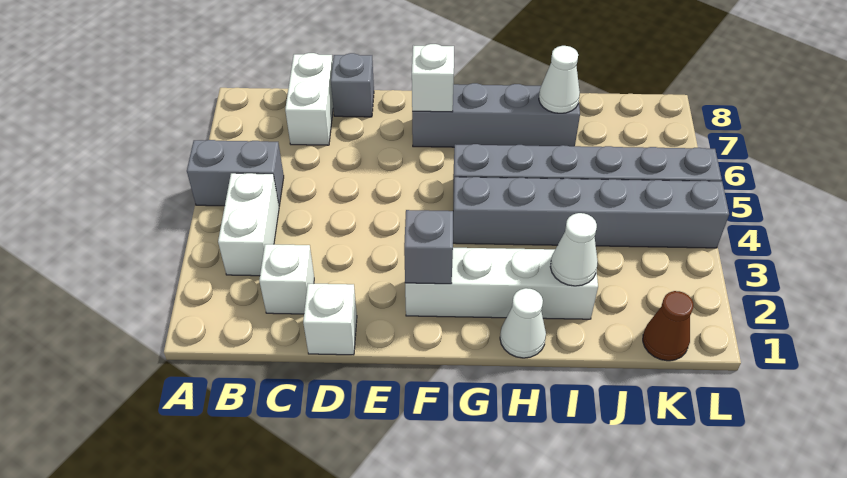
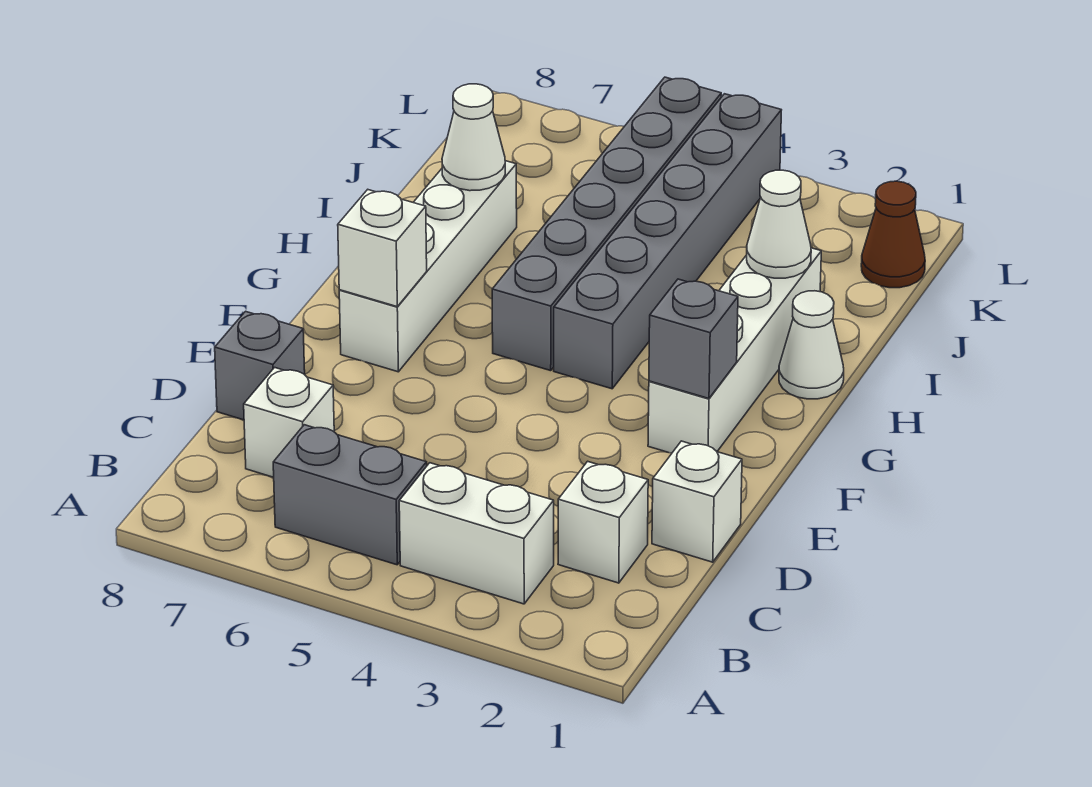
grey 1x2 brick [187,140,284,206] -> grey 1x2 brick turned to [273,425,427,565]
white 1x2 brick [285,53,333,145] -> white 1x1 brick [244,368,334,477]
grey 1x4 brick [412,83,580,147] -> white 1x4 brick [339,161,517,372]

